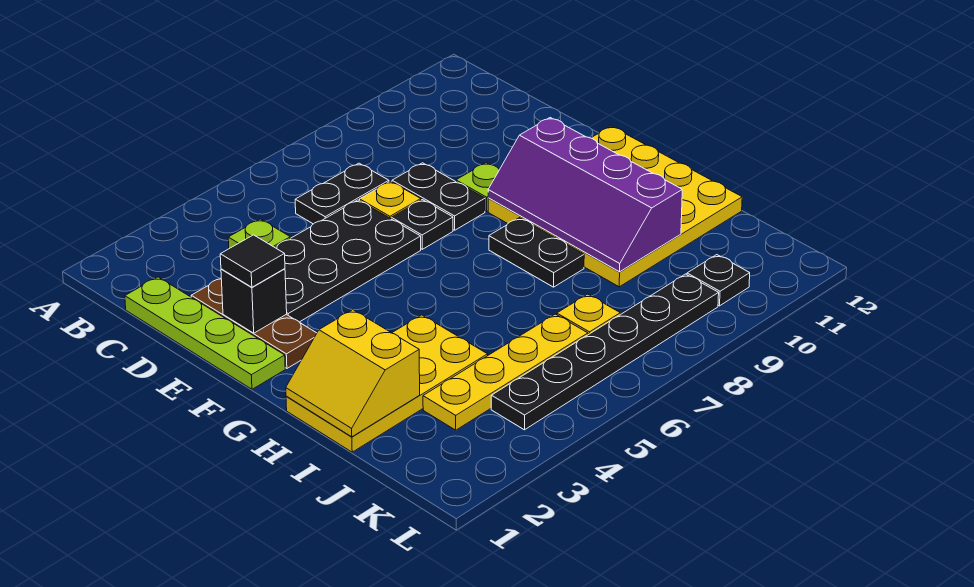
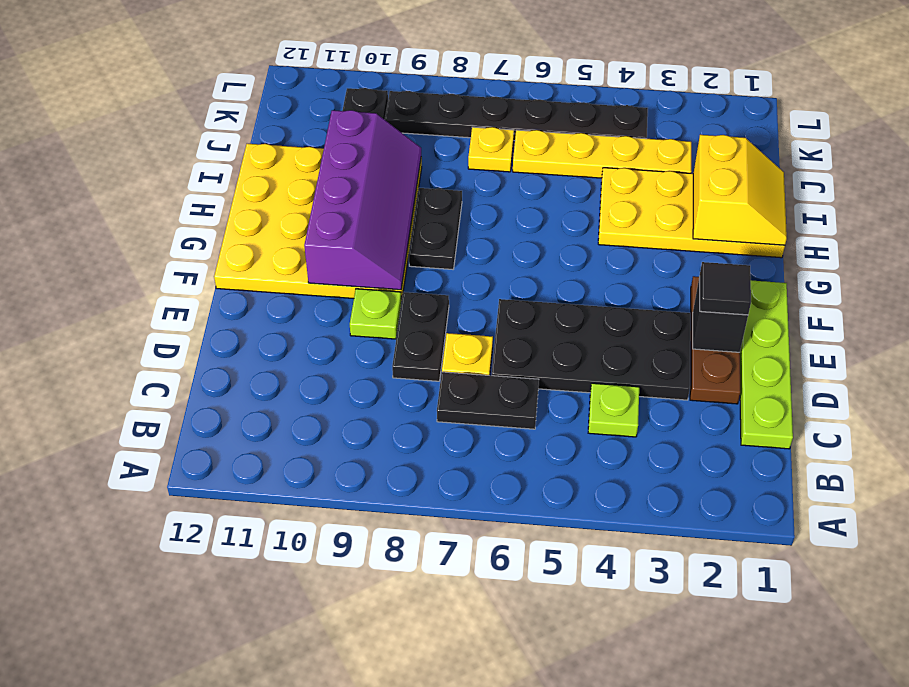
black 1x1 plate [391,200,453,249] -> none

